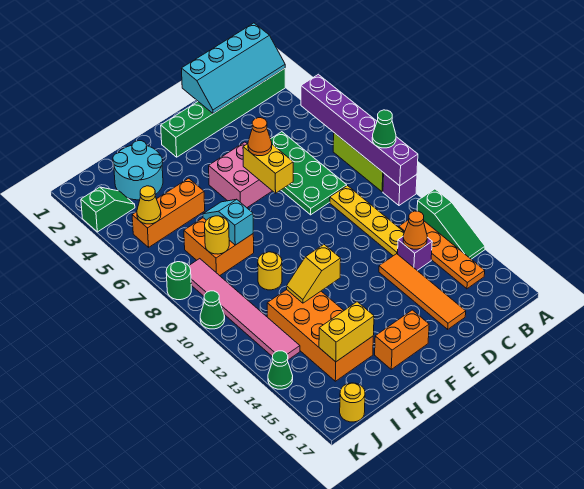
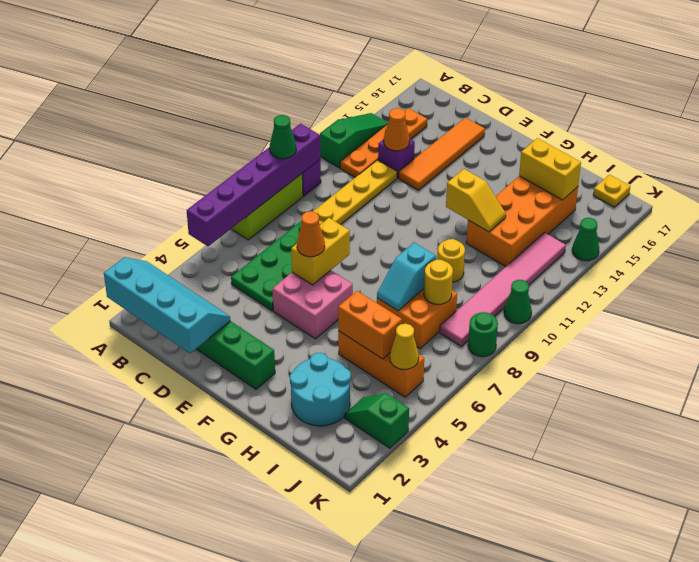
orange 1x2 brick [375,310,429,369] -> orange 1x2 brick moved to [338,291,402,359]
yellow 1x1 round brick [340,383,365,422] -> yellow 1x1 plate [593,175,630,207]

